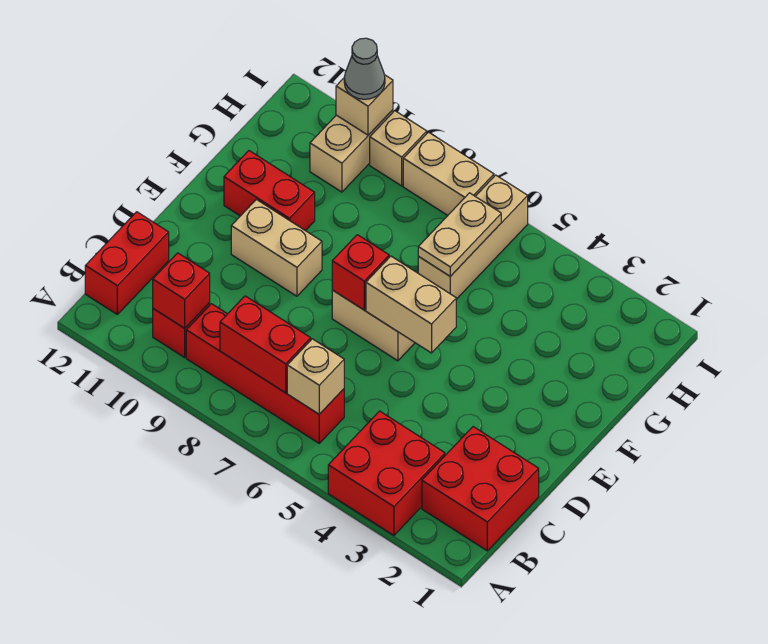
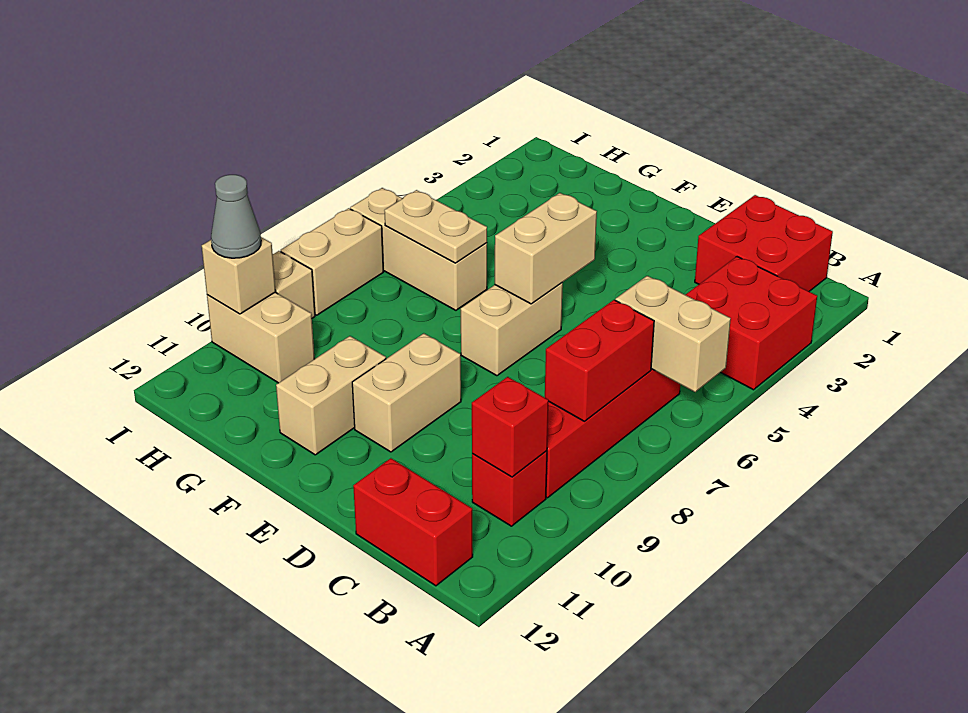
tan 1x1 brick [287,339,344,414] -> tan 1x2 brick [615,276,731,392]
red 1x1 brick [332,235,389,310] -> none
red 1x2 brick [224,151,315,231] -> tan 1x2 brick [276,336,386,455]

